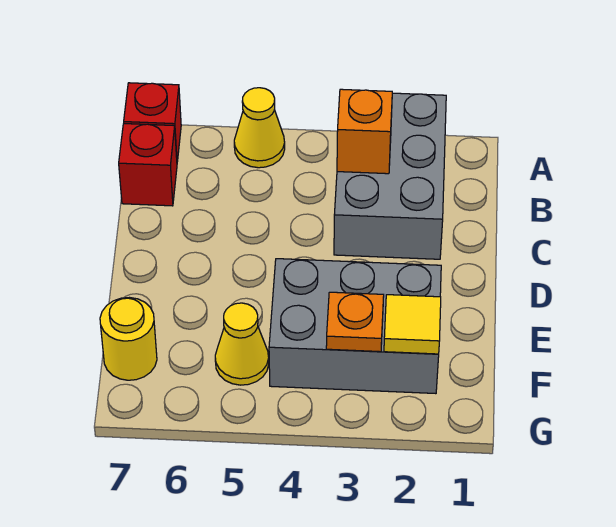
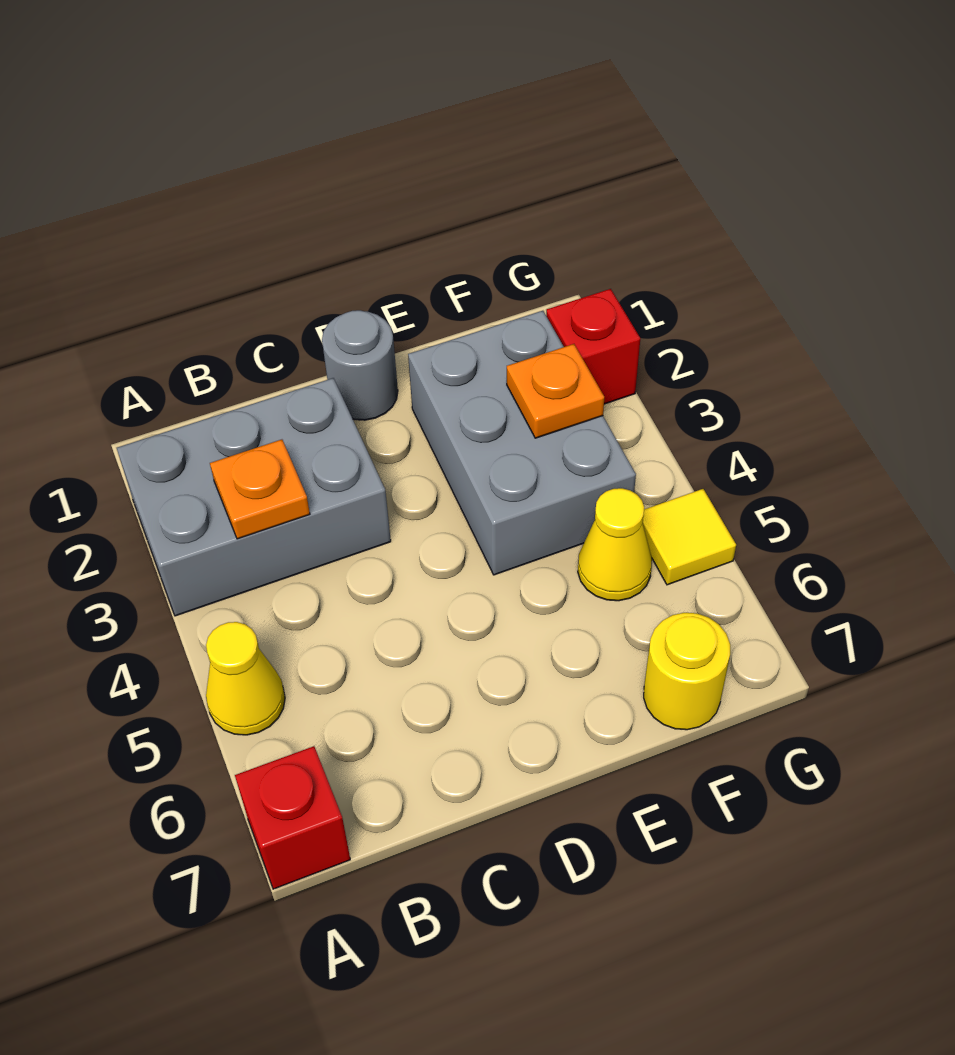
orange 1x1 brick [337,89,392,174] -> orange 1x1 plate [210,440,310,539]
red 1x1 brick [119,124,177,206] -> red 1x1 brick moved to [546,289,640,404]
none -> grey 1x1 round brick [322,310,398,420]
yellow 1x1 tile [384,295,441,354] -> yellow 1x1 tile moved to [643,489,736,585]

